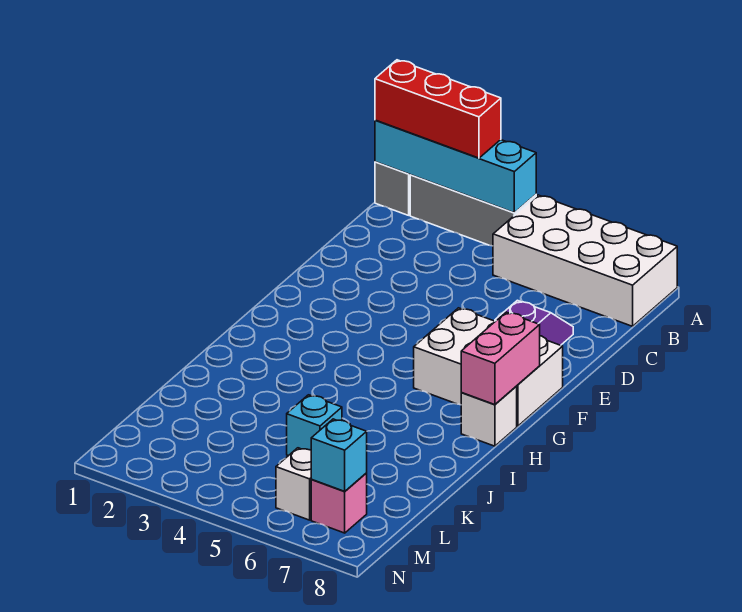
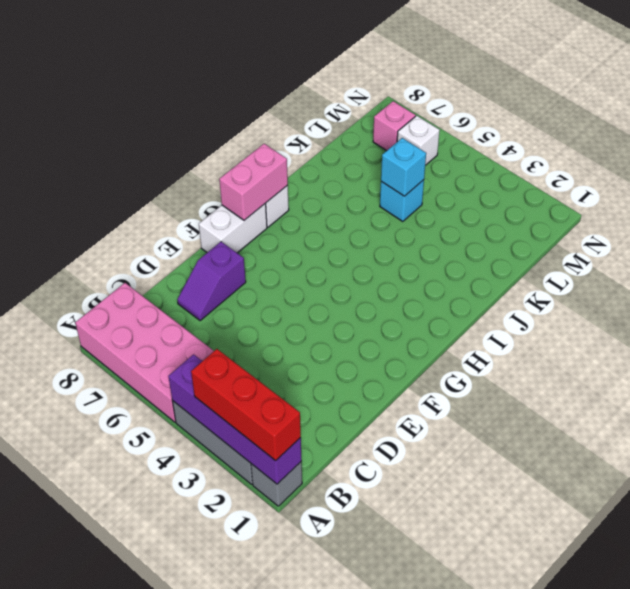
cyan 1x4 brick [375,120,536,213] -> purple 1x4 brick [168,354,302,484]
white 2x4 brick [493,195,677,326] -> pink 2x4 brick [75,283,214,422]
white 2x3 brick [414,308,563,426] -> white 1x2 brick [199,204,267,253]
cyan 1x1 brick [311,419,367,491] -> cyan 1x1 brick moved to [381,138,426,196]

